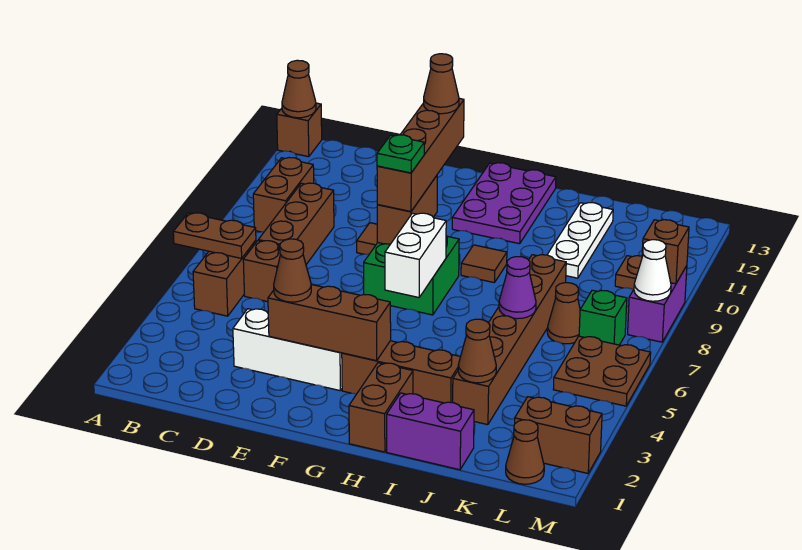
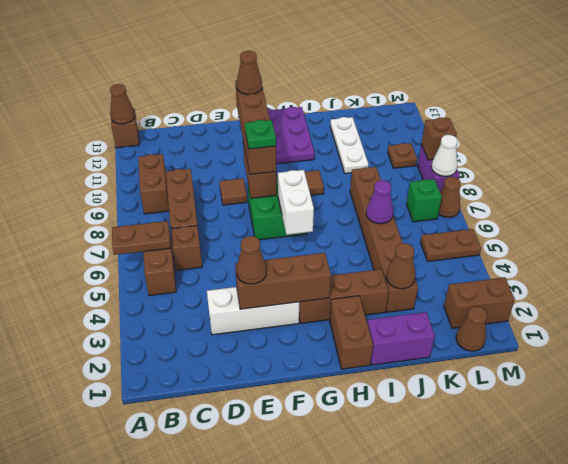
brown 1x1 cone [547,283,580,344] -> brown 1x1 cone moved to [438,177,461,217]
brown 2x2 plate [553,336,651,406] -> brown 1x2 plate [420,229,481,261]

